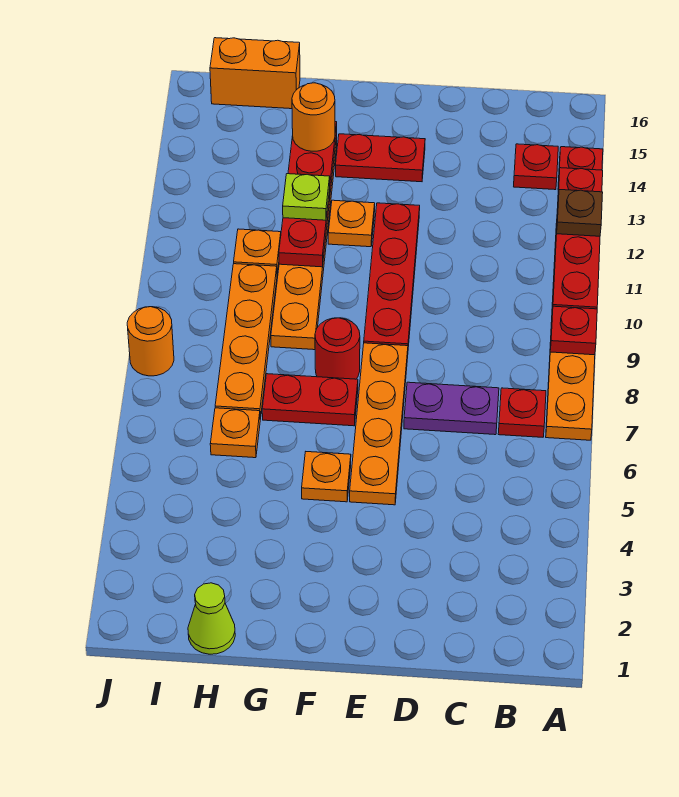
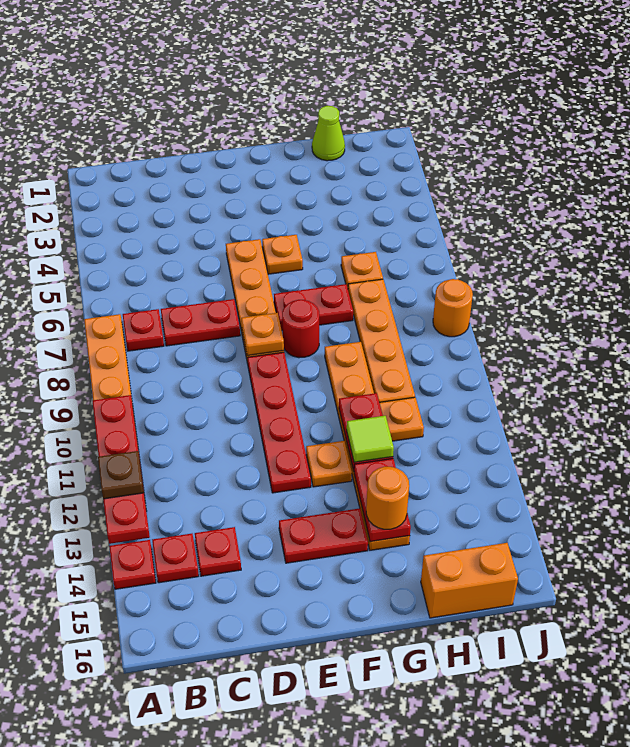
red 1x1 plate [550,306,597,355] -> red 1x1 plate moved to [195,527,241,576]
purple 1x2 plate [404,382,499,435] -> red 1x2 plate [161,299,240,346]
none -> orange 1x1 plate [241,313,284,355]
lime 1x1 plate [283,174,330,220] -> lime 1x1 tile [347,416,394,462]

